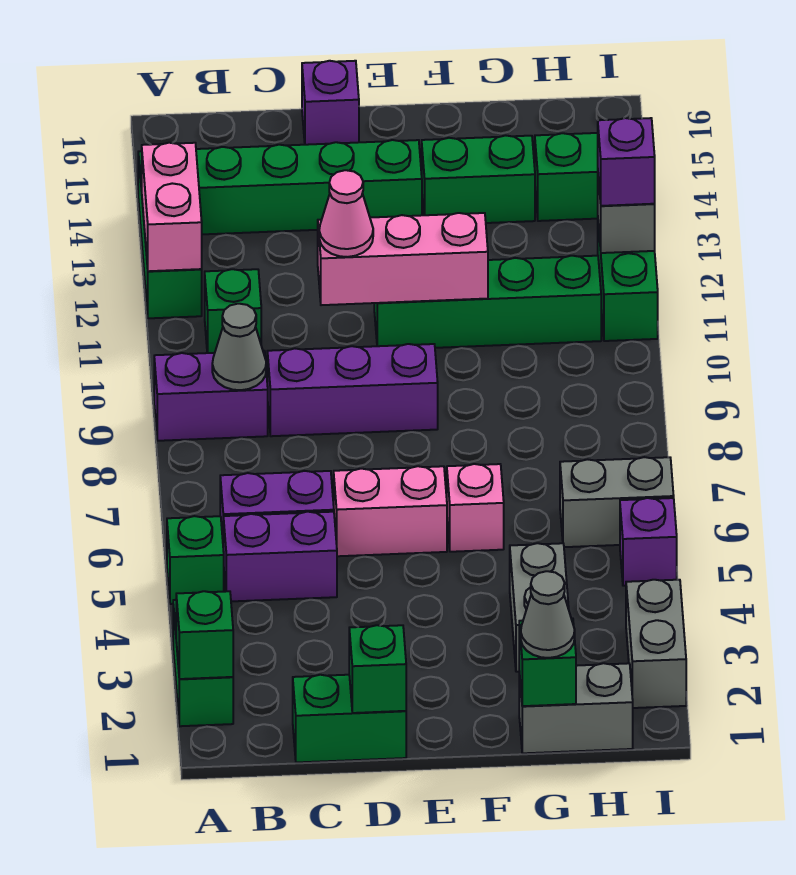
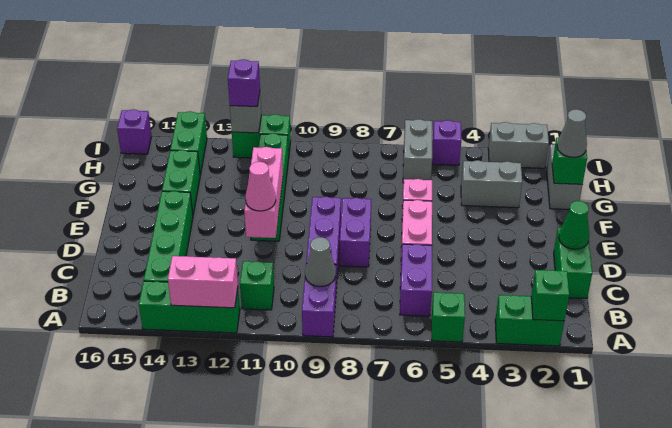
purple 1x2 brick [223,512,337,601] -> purple 1x2 brick moved to [340,198,371,267]
green 1x1 brick [349,625,406,713] -> green 1x1 cone [559,201,589,249]
purple 1x1 brick [302,61,359,145] -> purple 1x1 brick moved to [117,109,152,154]

